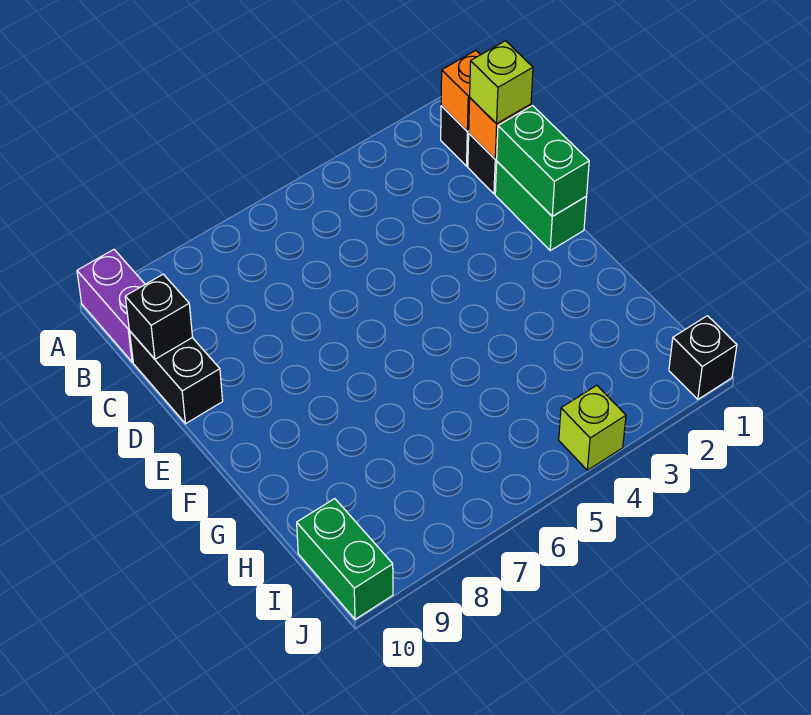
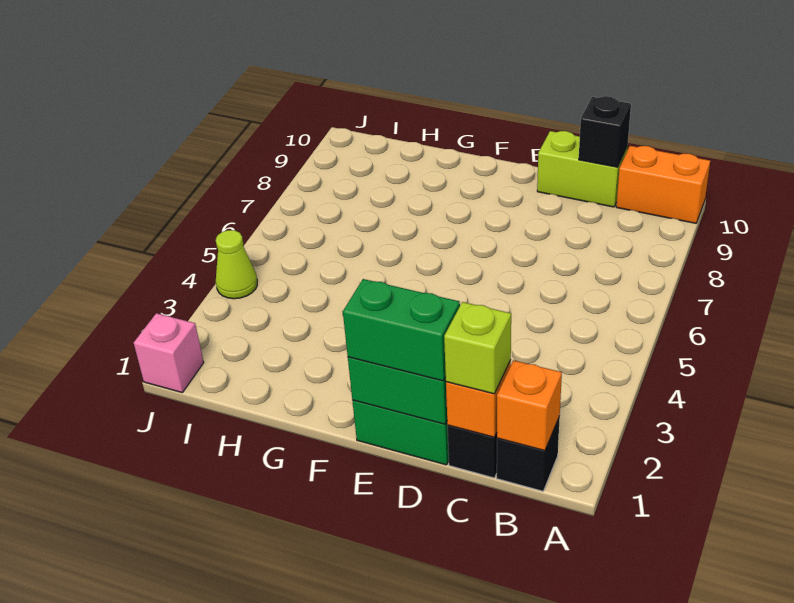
purple 1x2 brick [77,250,145,362] -> orange 1x2 brick [616,146,710,223]
black 1x2 brick [130,332,223,424] -> lime 1x2 brick [537,131,628,207]
green 1x2 brick [297,499,393,619] -> green 1x2 brick moved to [343,279,460,381]
black 1x1 brick [669,316,737,399] -> pink 1x1 brick [134,313,204,392]
lime 1x1 brick [559,385,626,470] -> lime 1x1 cone [216,230,257,299]

